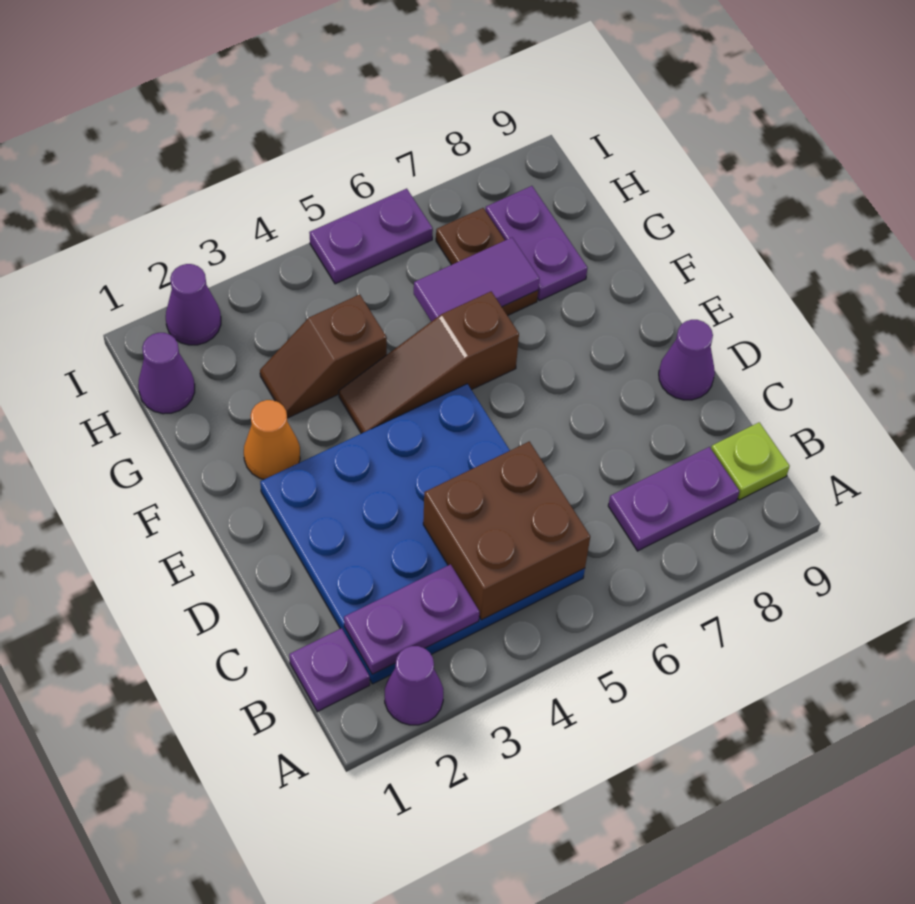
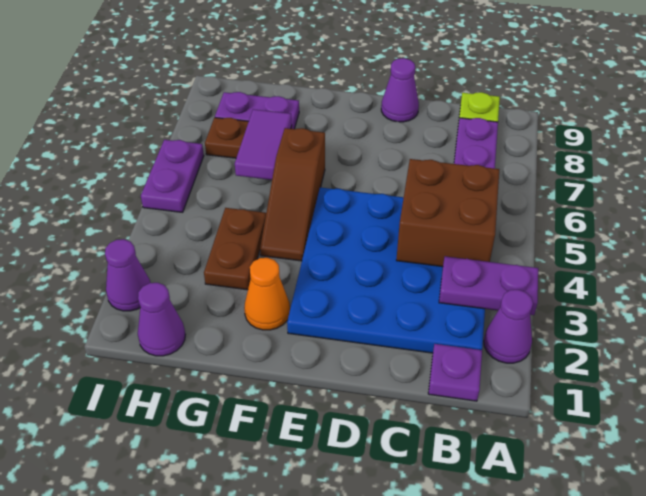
purple 1x2 plate [344,564,479,674] -> purple 1x2 plate turned to [439,256,538,315]
brown 1x2 slope [260,295,387,418] -> brown 1x2 plate [204,208,266,290]

